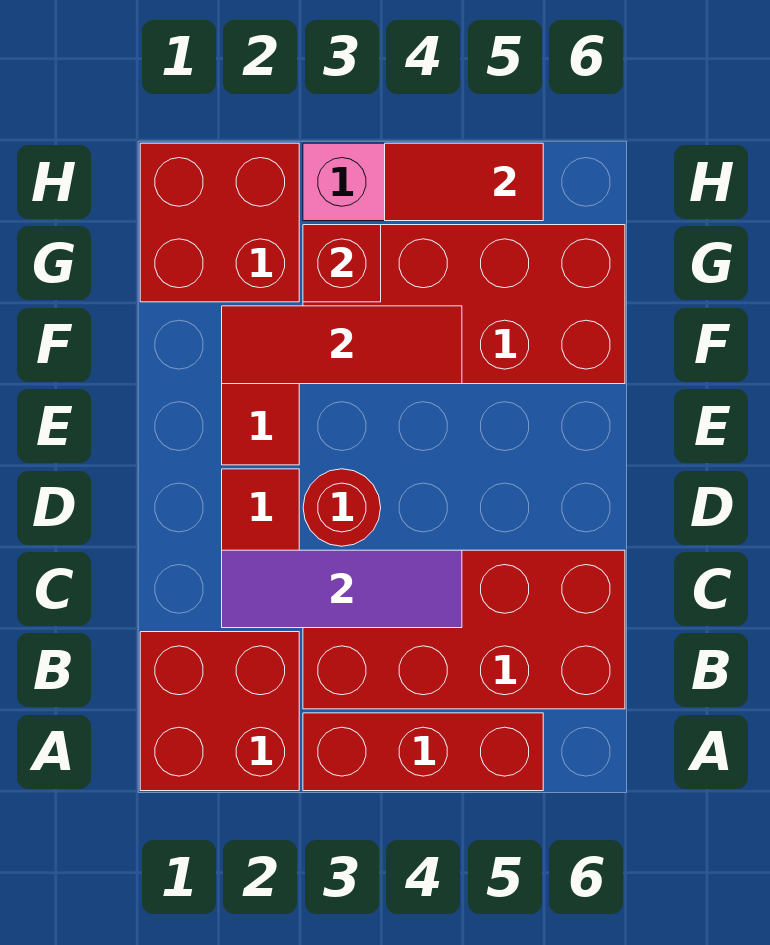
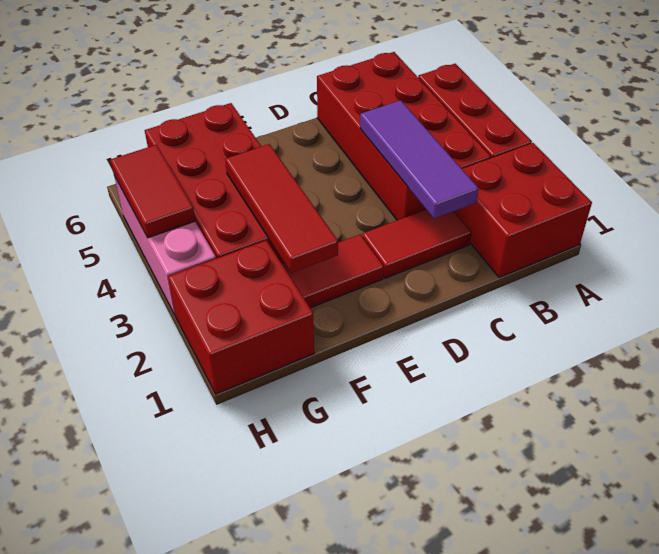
red 1x1 round brick [303,469,381,546] -> none
red 1x1 brick [303,225,381,302] -> none

